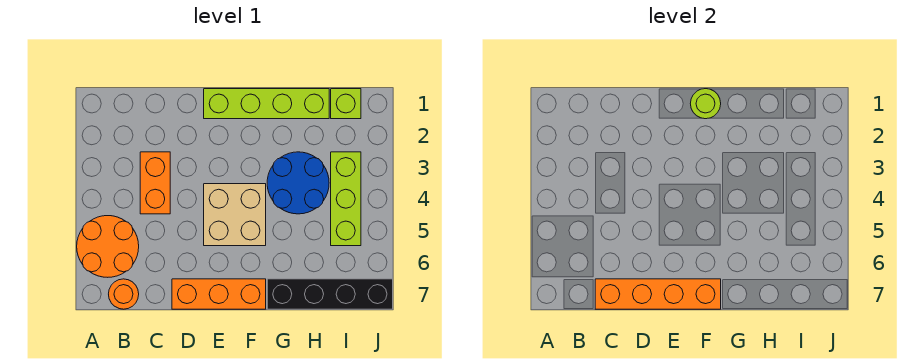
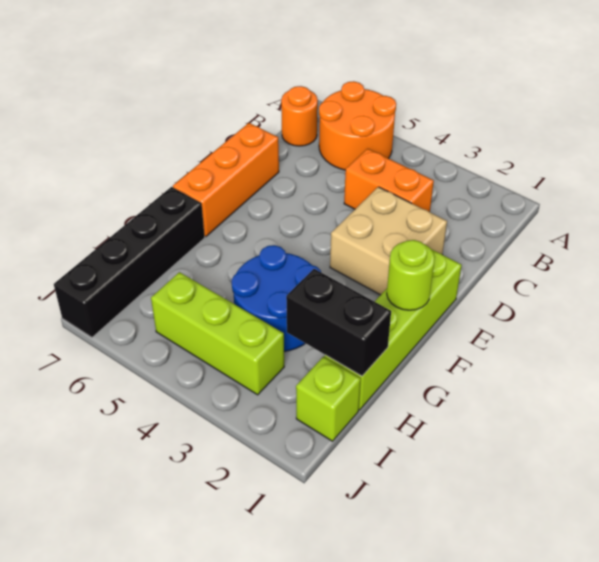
orange 1x4 brick [595,279,721,309] -> none
tan 2x2 brick [204,184,266,246] -> tan 2x2 brick moved to [330,187,447,295]
none -> black 1x2 brick [286,269,391,376]

